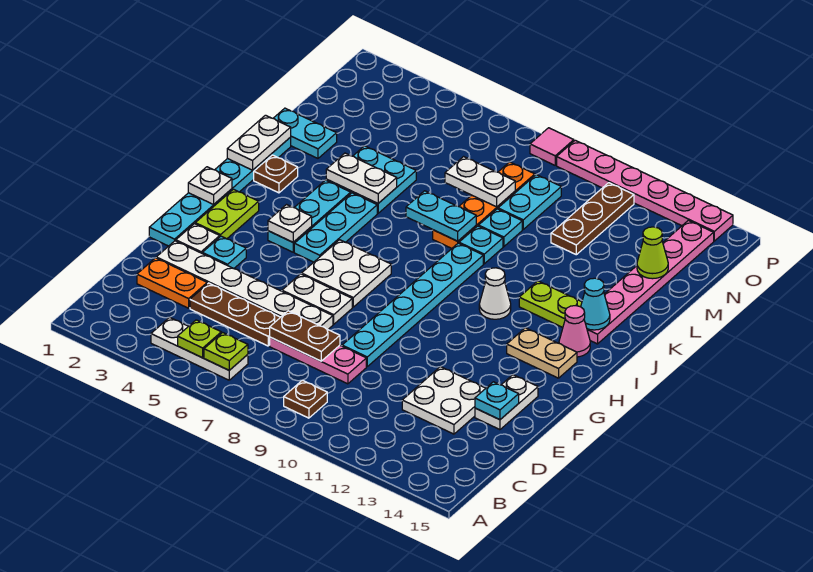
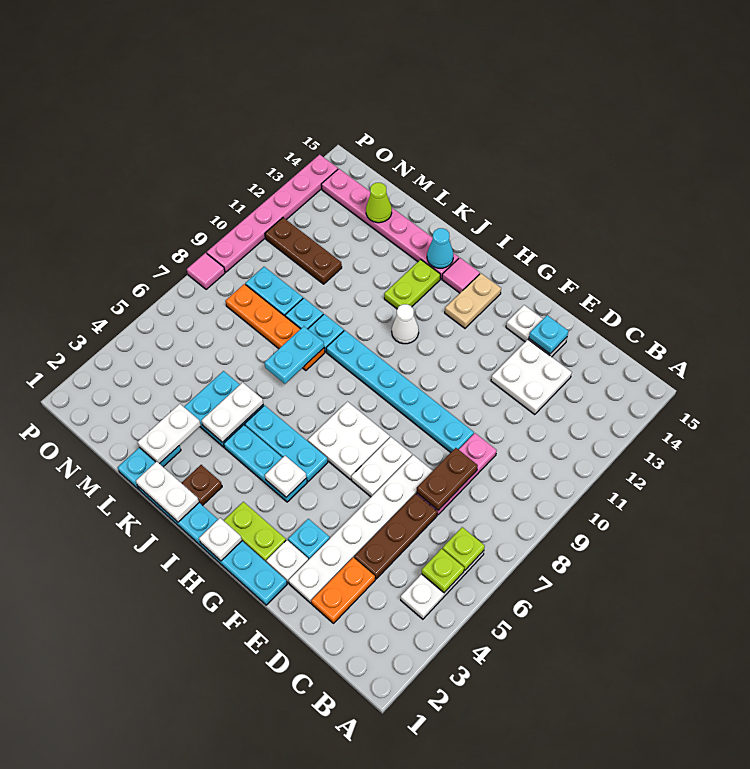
brown 1x1 plate [284,380,327,418] -> none
pink 1x1 cone [559,306,590,357] -> pink 1x1 tile [442,258,480,293]
white 1x2 plate [445,157,515,207] -> white 1x2 plate moved to [138,404,201,464]

